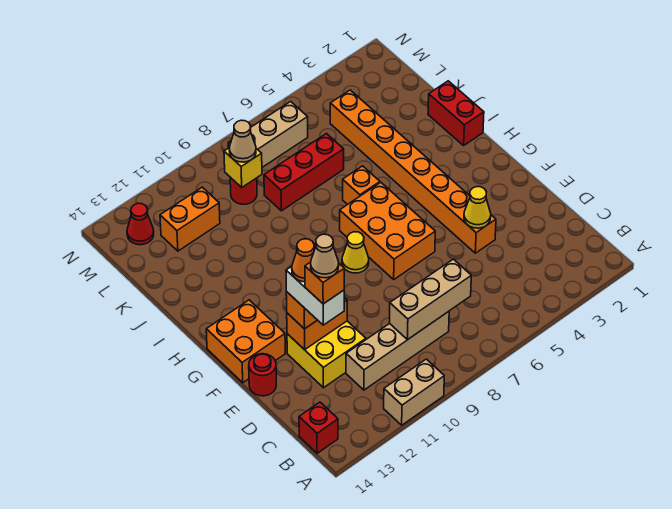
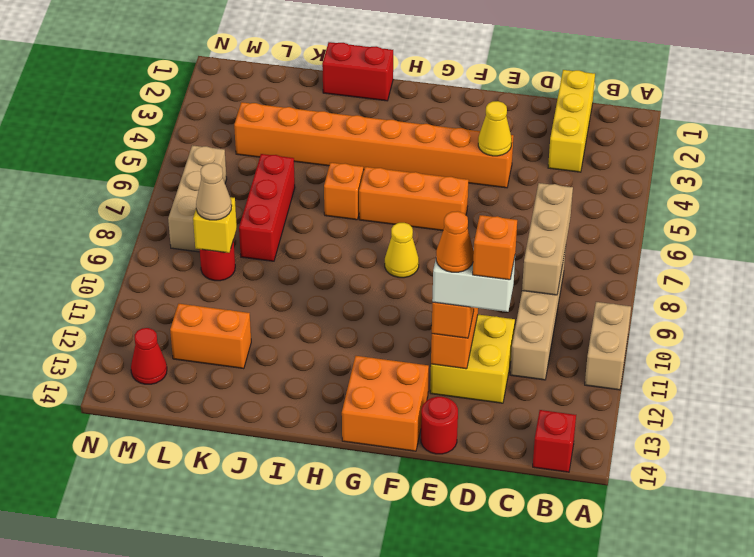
none -> yellow 1x3 brick [548,70,595,172]
tan 1x1 cone [311,234,339,278] -> none
orange 2x3 brick [340,182,435,279] -> orange 1x3 brick [359,167,468,230]
orange 1x2 brick [160,187,220,251] -> orange 1x2 brick turned to [170,304,251,369]

